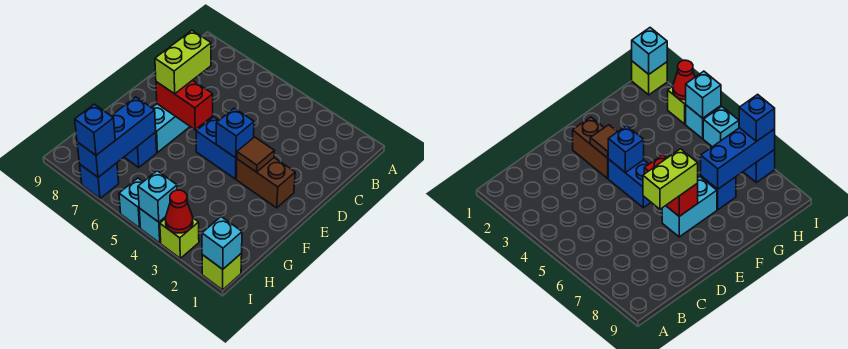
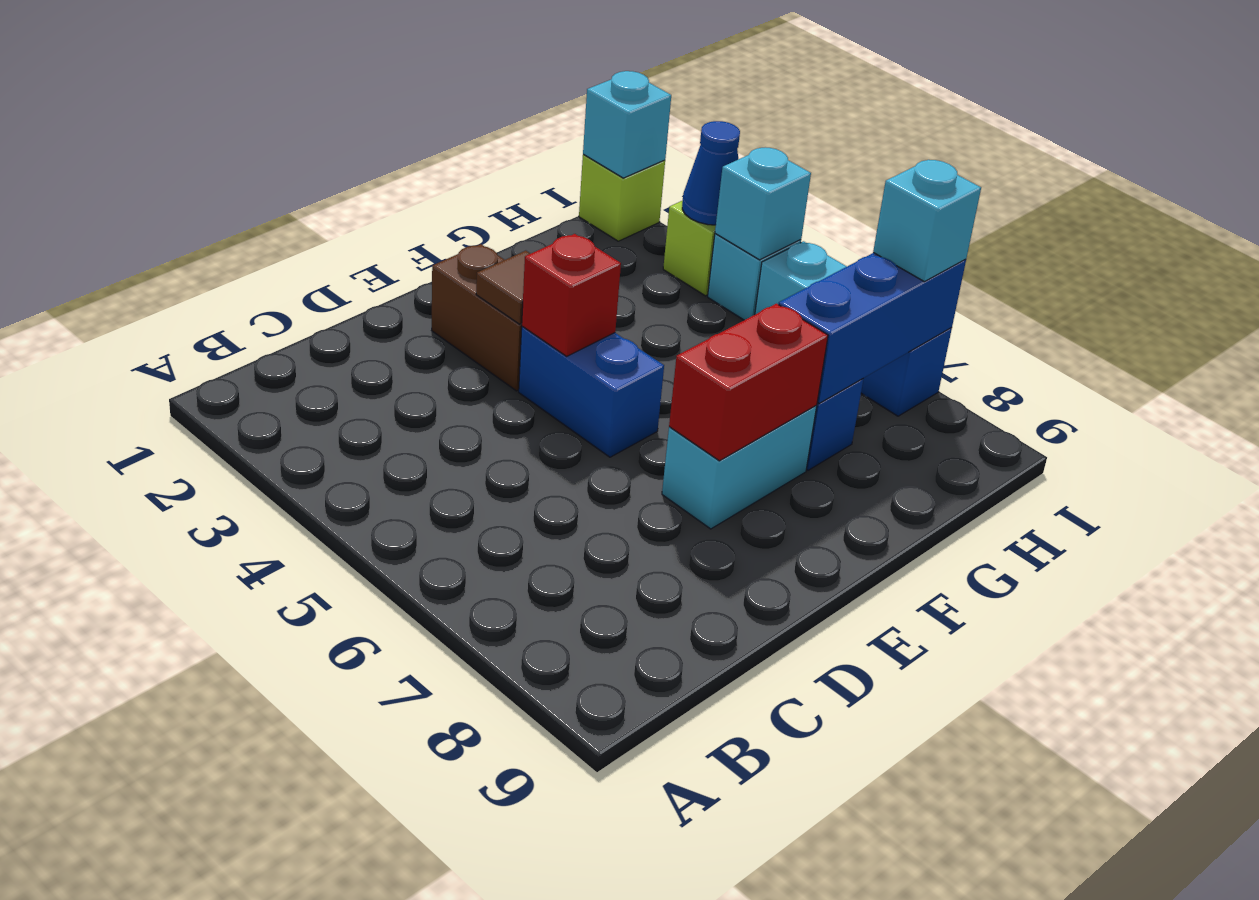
lime 1x2 brick [155,31,211,94] -> none
blue 1x1 brick [216,108,254,158] -> red 1x1 brick [522,234,621,356]
red 1x2 brick [156,80,213,130] -> red 1x2 brick turned to [669,304,828,461]
red 1x1 cone [166,190,193,233] -> blue 1x1 cone [682,121,740,225]
blue 1x1 brick [75,104,115,155] -> cyan 1x1 brick [873,160,981,282]

